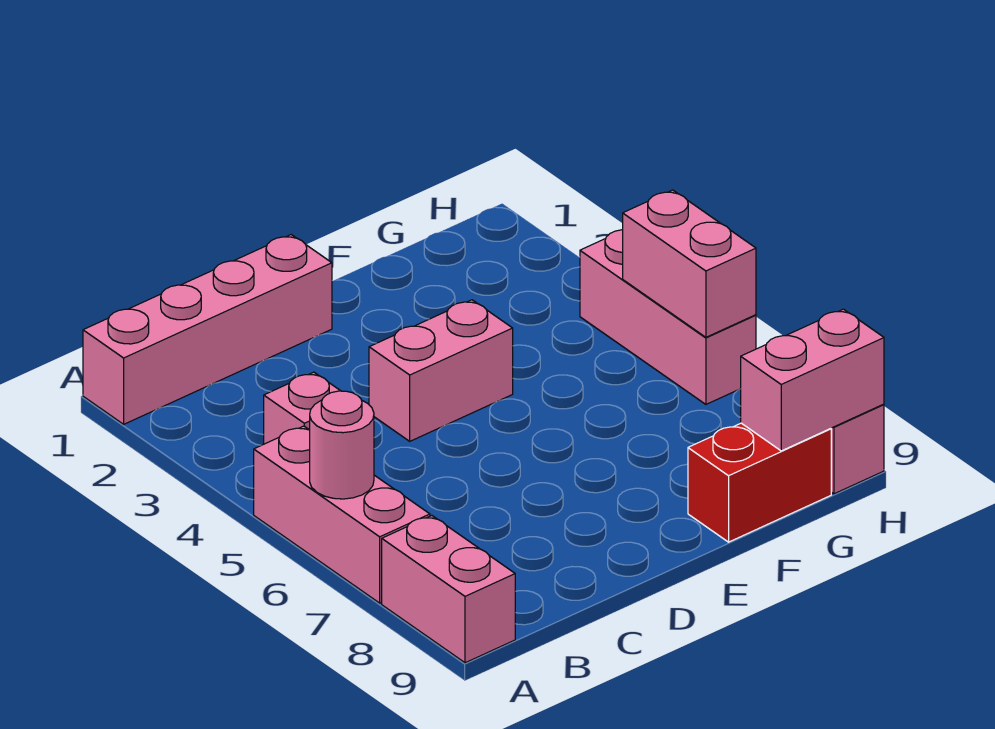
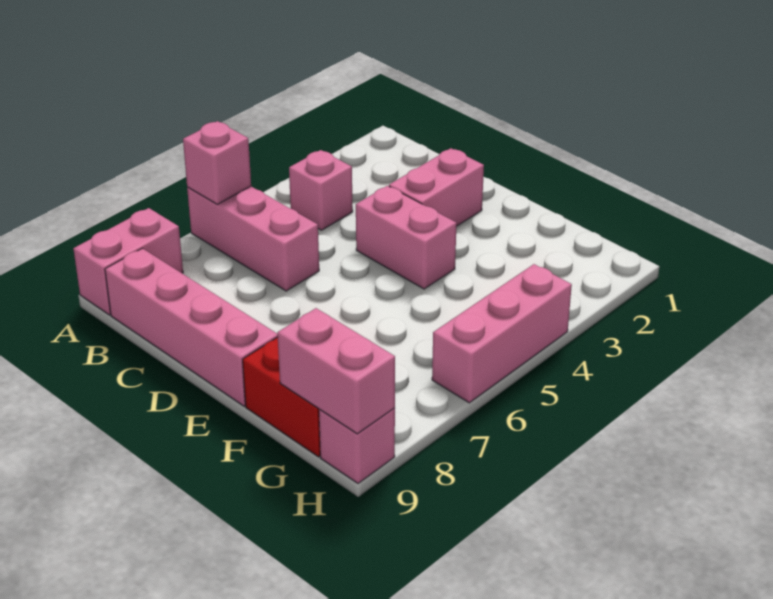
pink 1x4 brick [83,235,332,424] -> pink 1x4 brick moved to [105,248,278,406]
pink 1x3 brick [254,426,430,603] -> pink 1x3 brick turned to [187,186,319,291]
pink 1x1 round brick [310,391,374,499] -> pink 1x1 brick [183,121,251,204]
pink 1x2 brick [623,190,756,337] -> pink 1x2 brick moved to [389,148,484,226]

